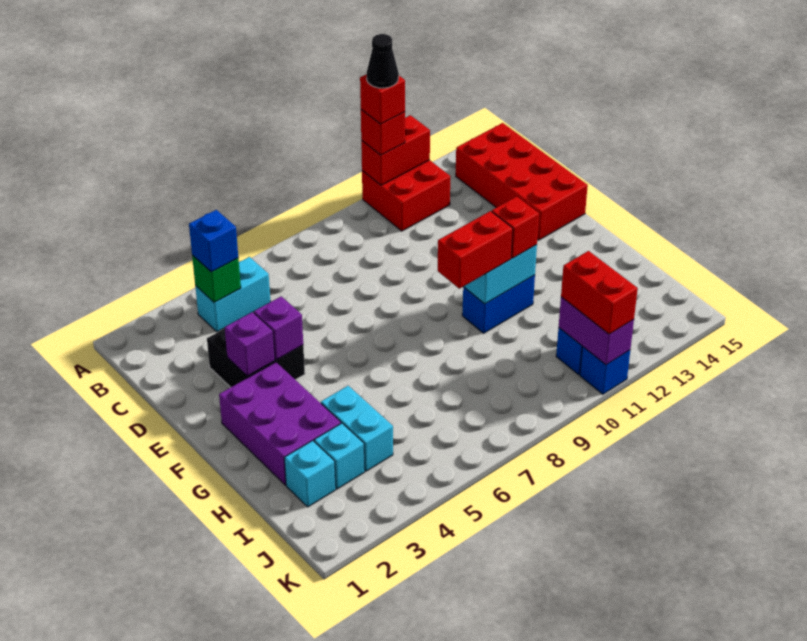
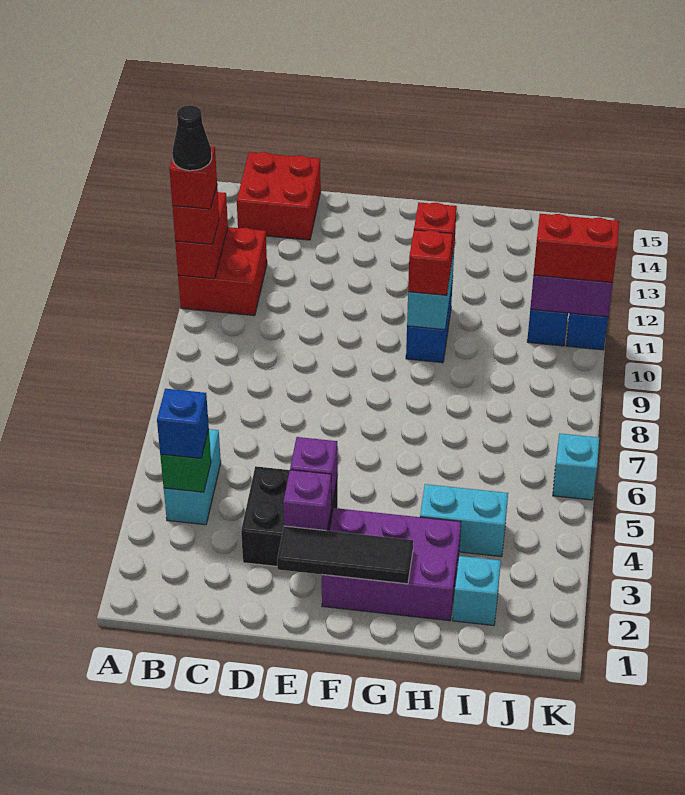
red 2x4 brick [456,123,588,240] -> red 2x2 brick [237,152,321,240]
none -> black 1x3 tile [277,526,413,584]
red 1x2 brick [438,211,513,289] -> red 1x1 brick [408,230,453,295]
cyan 1x1 brick [314,423,365,489] -> cyan 1x1 brick moved to [553,434,599,500]

